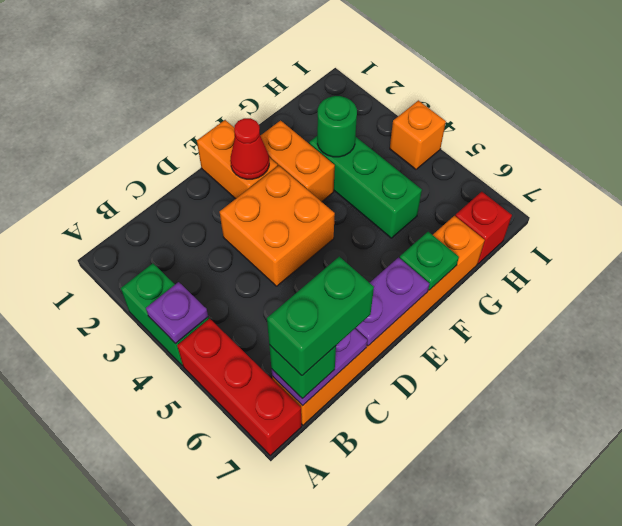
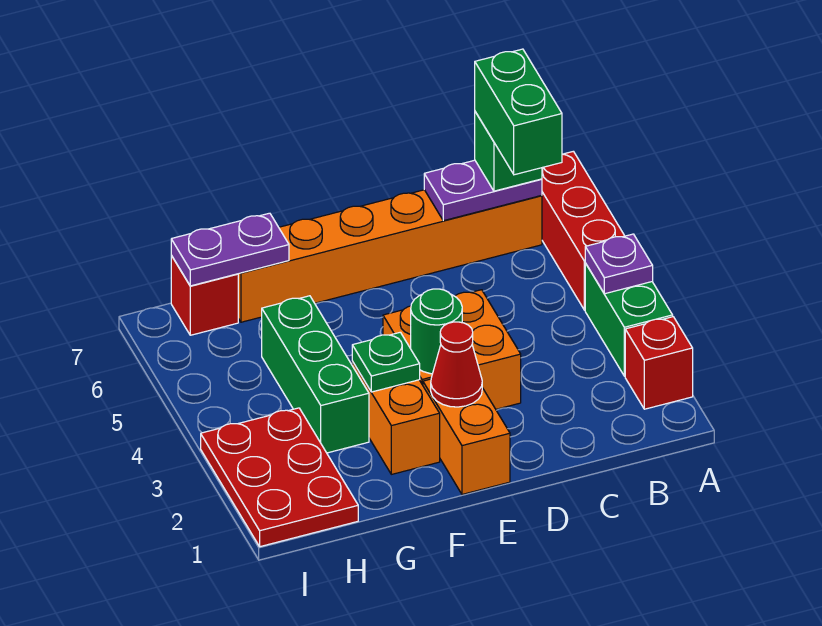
none -> red 1x1 brick [625,317,693,409]
green 1x2 brick [267,257,374,376] -> green 1x2 brick turned to [475,49,562,175]
purple 1x2 plate [355,258,429,346] -> purple 1x2 plate moved to [171,213,289,286]
green 1x1 plate [400,232,459,290] -> green 1x1 plate moved to [352,332,420,392]
green 1x1 round brick [317,96,357,157] -> green 1x1 round brick moved to [411,289,462,374]
none -> red 2x3 plate [201,408,358,547]
orange 1x1 brick [390,100,446,169] -> none

